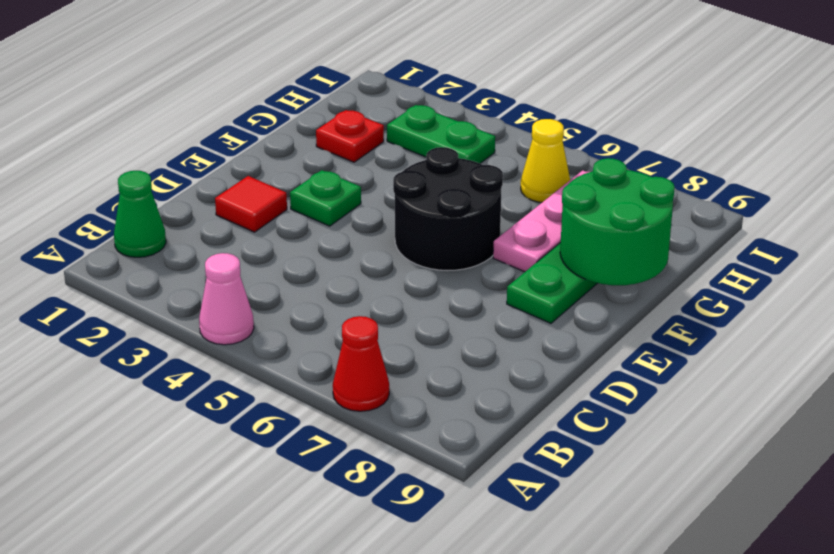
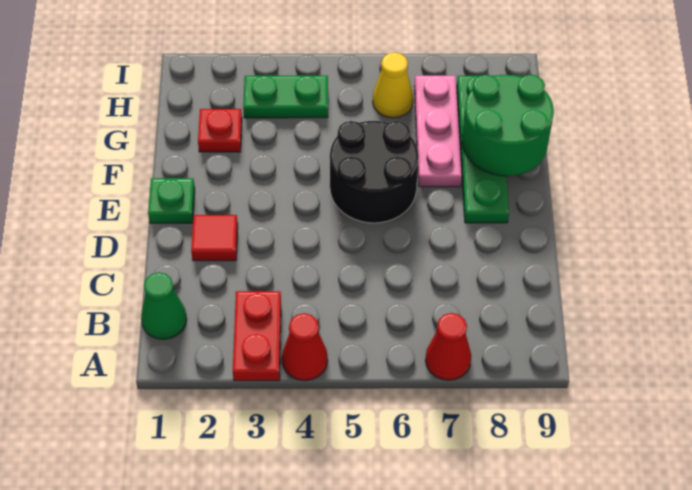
none -> red 1x2 plate [233,291,281,381]
pink 1x1 cone [199,253,254,345] -> red 1x1 cone [282,313,328,381]
green 1x1 plate [290,170,361,226] -> green 1x1 plate moved to [148,178,195,223]

